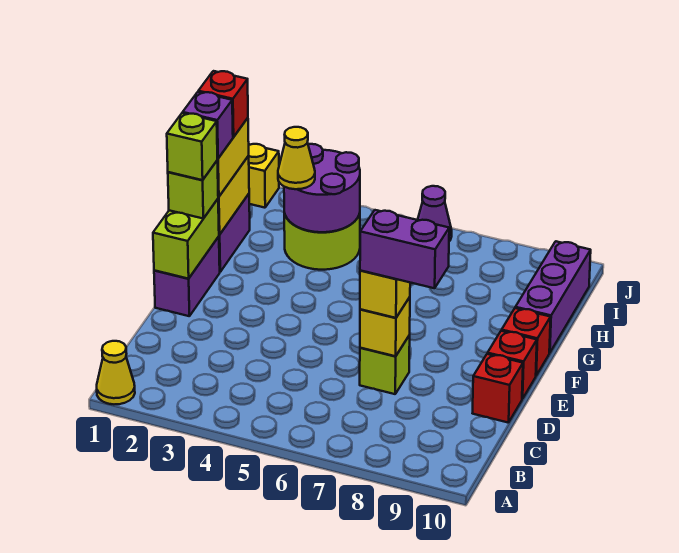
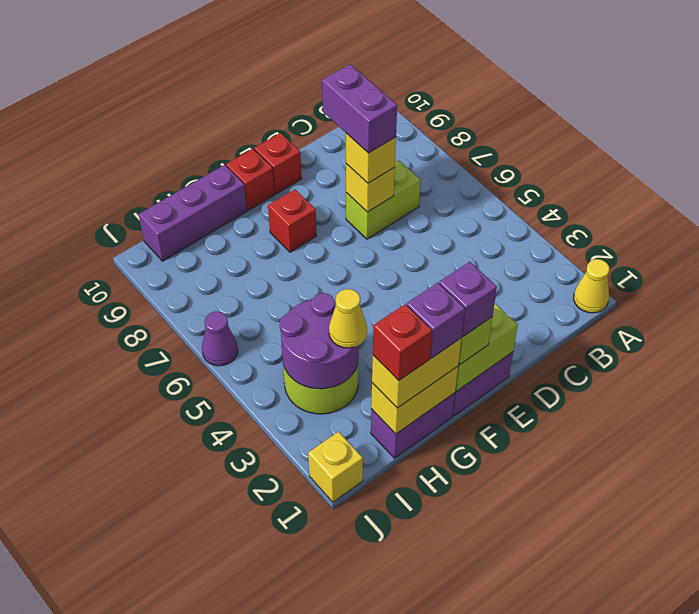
lime 1x1 brick [360,335,410,394] -> lime 1x2 brick [346,161,421,239]
red 1x1 brick [473,354,523,423] -> red 1x1 brick moved to [268,189,316,252]
lime 1x1 brick [167,113,217,180] -> purple 1x1 brick [439,262,497,336]

